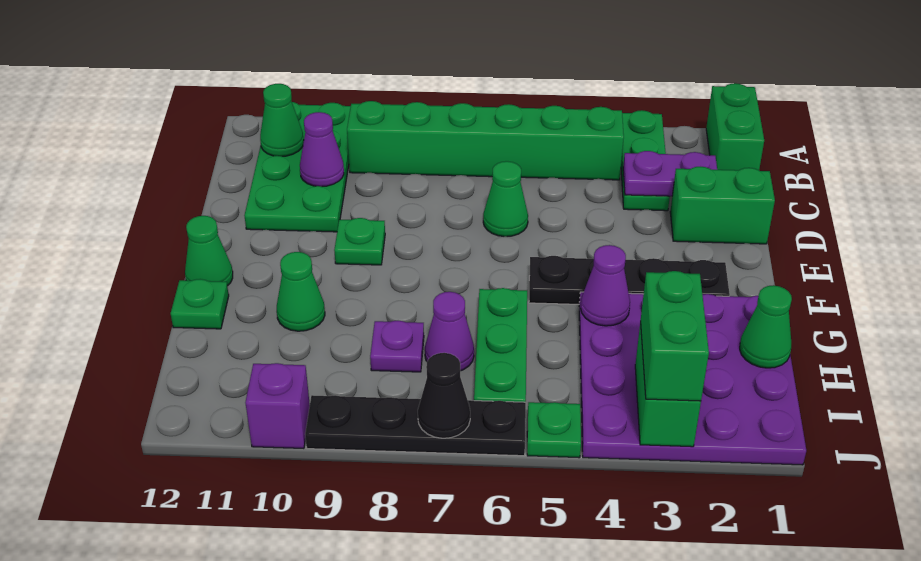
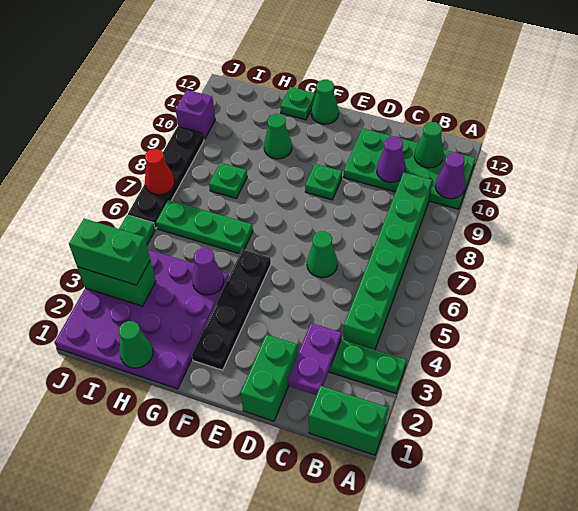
purple 1x1 cone [425,292,474,371] -> purple 1x1 cone moved to [435,152,465,199]
purple 1x1 plate [370,321,424,372] -> green 1x1 plate [209,163,247,198]
black 1x1 cone [418,353,470,438] -> red 1x1 cone [145,149,174,195]

